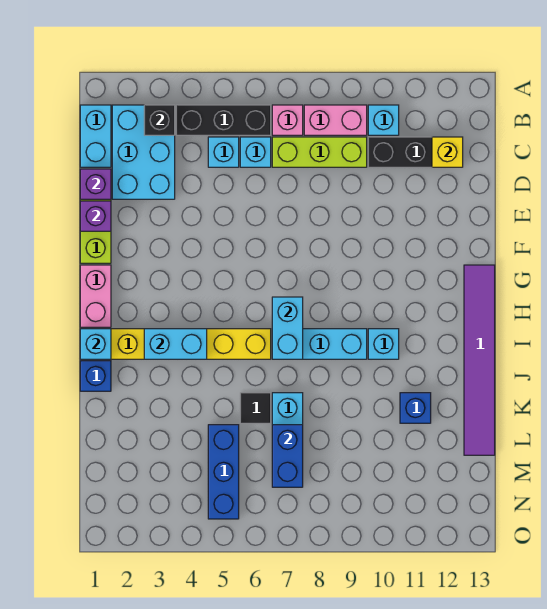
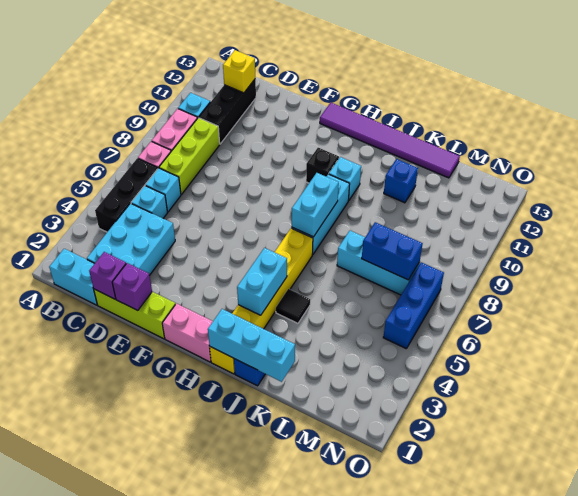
cyan 2x3 brick [112,105,175,199] -> cyan 2x3 brick turned to [87,203,175,275]
black 1x1 brick [144,105,175,135] -> black 1x1 brick moved to [306,148,339,183]
cyan 1x2 brick [272,297,303,359] -> cyan 1x2 brick turned to [292,173,339,237]
cyan 1x1 brick [80,329,111,359] -> cyan 1x3 brick [208,309,295,382]
black 1x1 tile [240,393,271,423] -> black 1x1 tile moved to [276,289,310,323]
blue 1x3 brick [208,425,239,519] -> blue 1x3 brick turned to [383,262,444,349]

